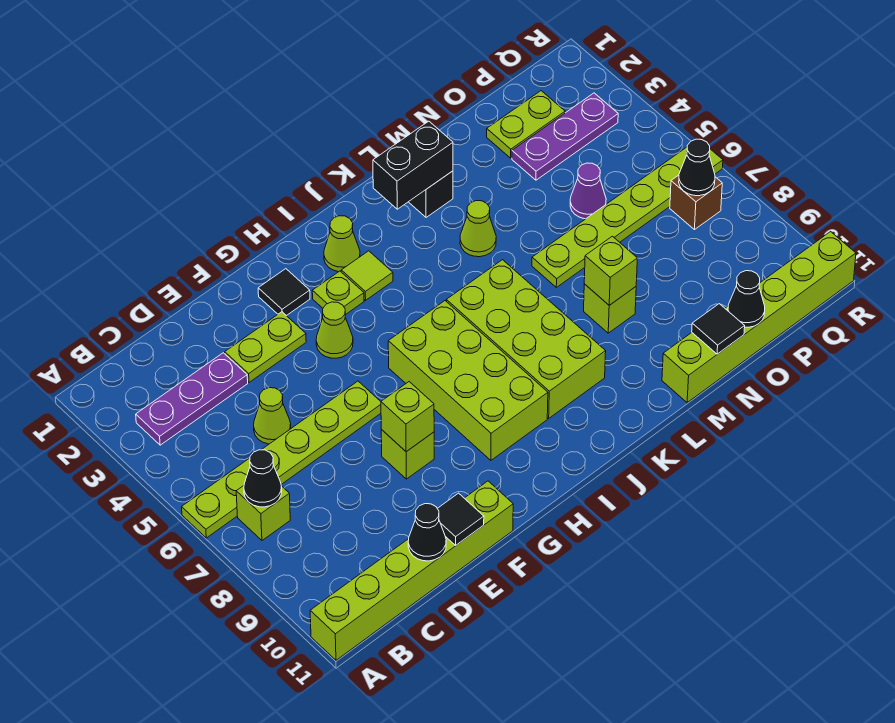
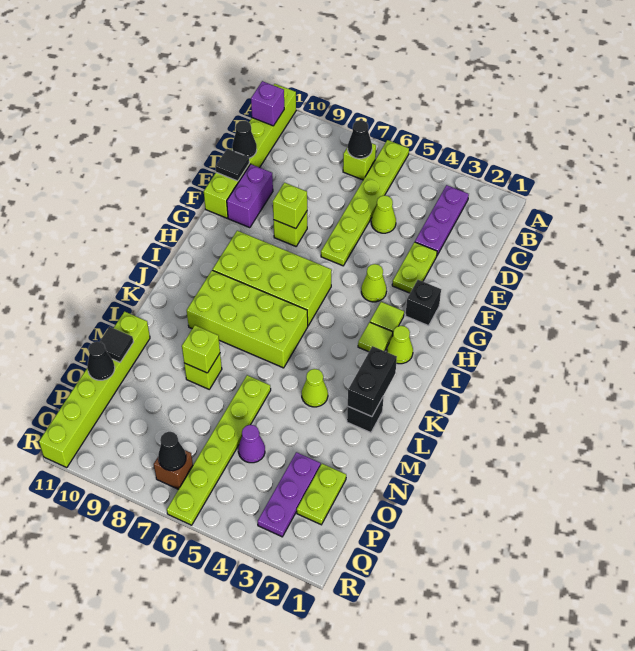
none -> purple 1x1 brick [251,81,284,126]
none -> purple 1x2 brick [227,164,273,228]
black 1x1 tile [258,269,310,316] -> black 1x1 brick [405,280,441,326]
lime 1x1 plate [312,271,364,315] -> lime 1x1 tile [370,302,404,332]

